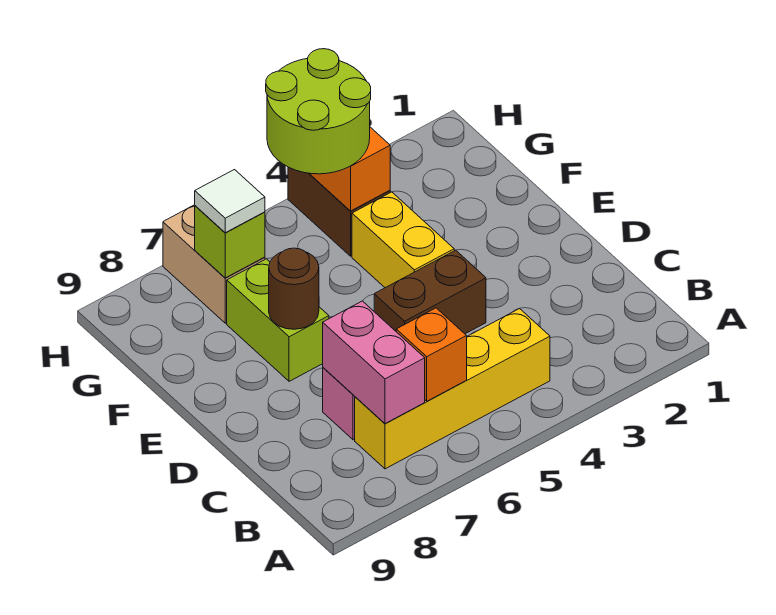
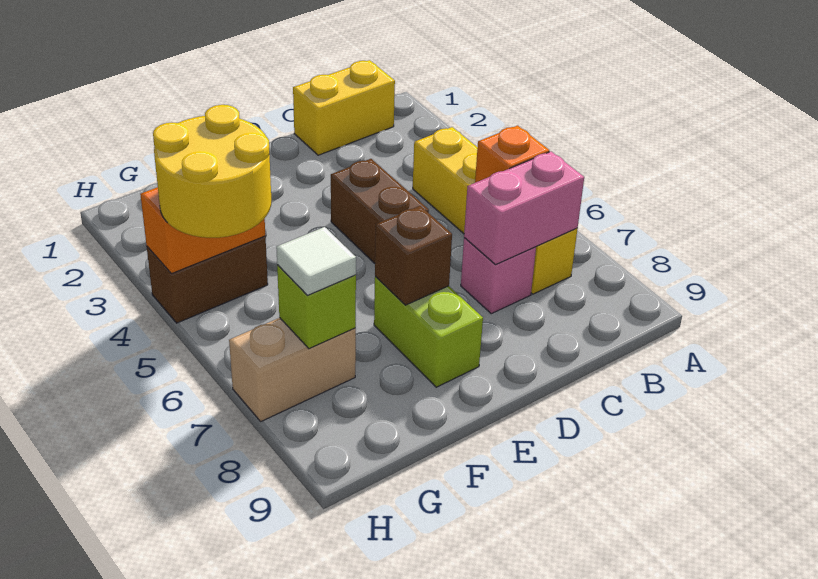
yellow 1x2 brick [352,192,454,288] -> yellow 1x2 brick moved to [293,60,395,155]
lime 1x2 brick [227,259,329,381] -> lime 1x2 brick turned to [374,276,483,387]
brown 1x1 round brick [269,248,319,329] -> brown 1x1 brick [375,206,452,305]
lime 2x2 round brick [266,49,371,174] -> yellow 2x2 round brick [153,105,271,238]

